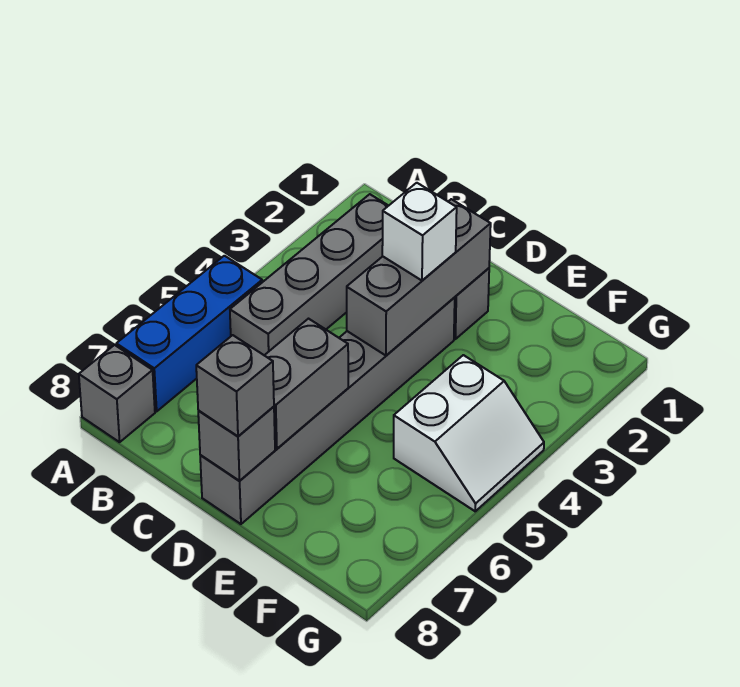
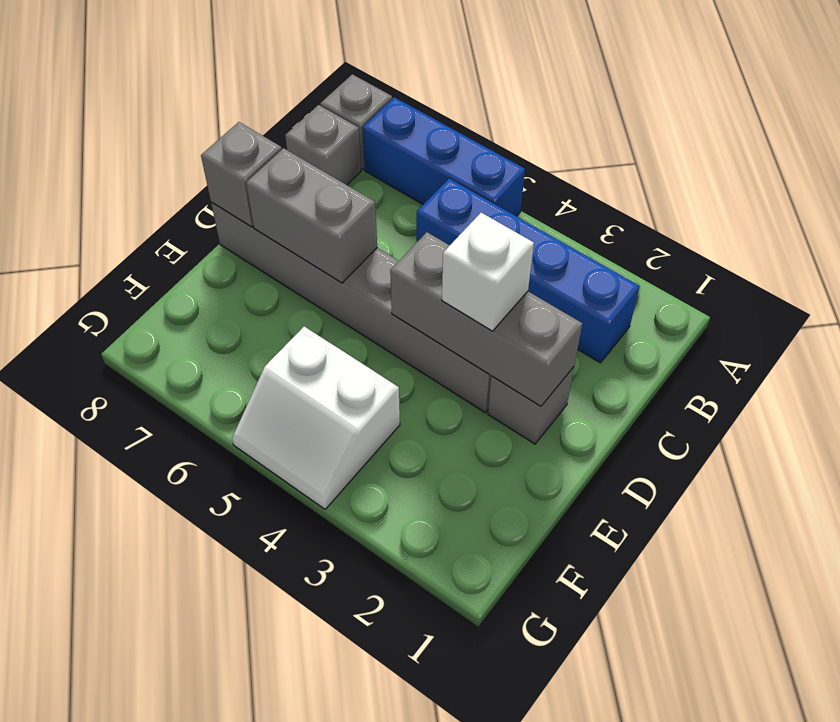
grey 1x4 brick [230,194,388,355] -> blue 1x4 brick [417,179,640,363]
grey 1x1 brick [196,335,274,436] -> grey 1x1 brick moved to [285,105,361,185]

